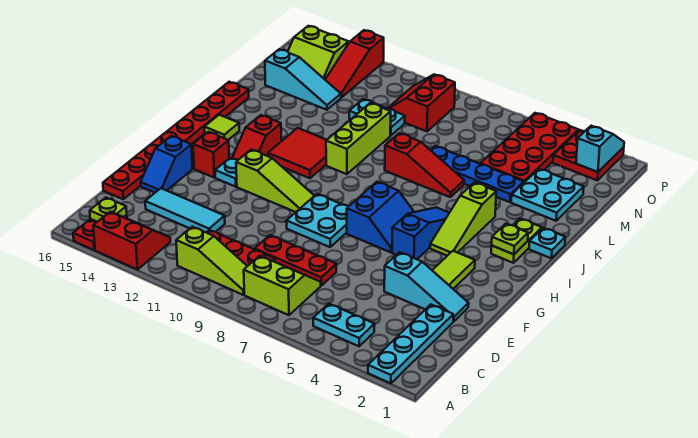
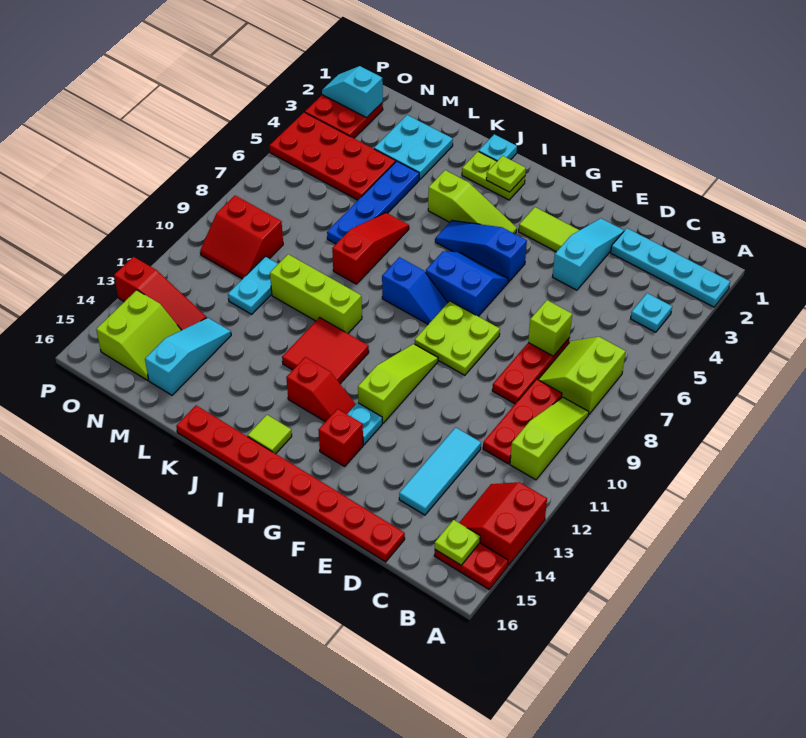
cyan 1x2 plate [313,304,375,346] -> cyan 1x1 plate [631,293,672,332]
none -> lime 1x1 brick [528,300,572,356]
blue 1x2 slope [141,136,192,193] -> blue 1x2 slope moved to [382,257,448,324]
cyan 2x2 plate [286,194,349,247] -> lime 2x2 plate [415,301,500,375]

